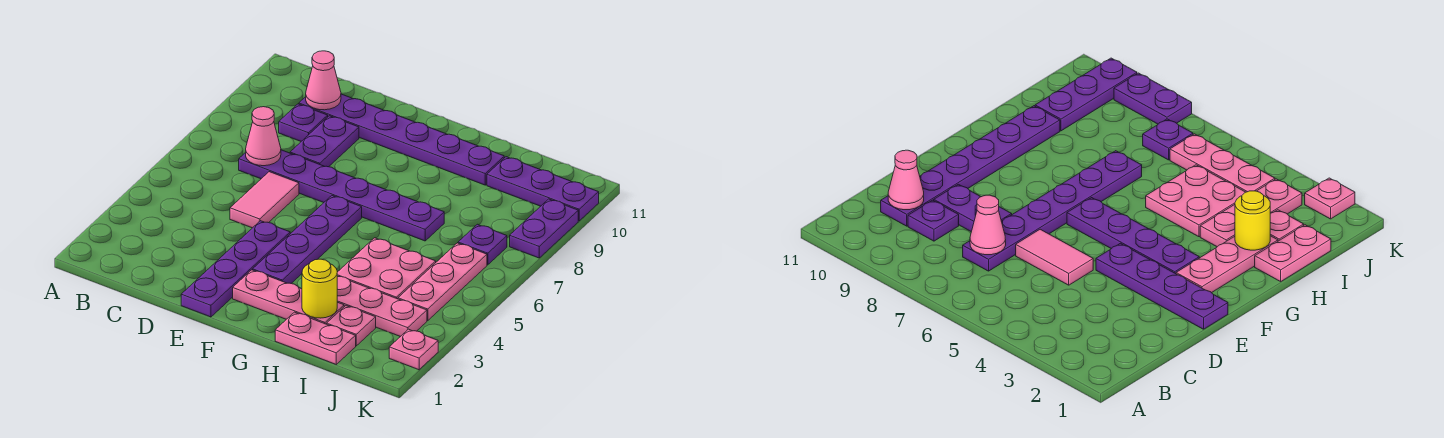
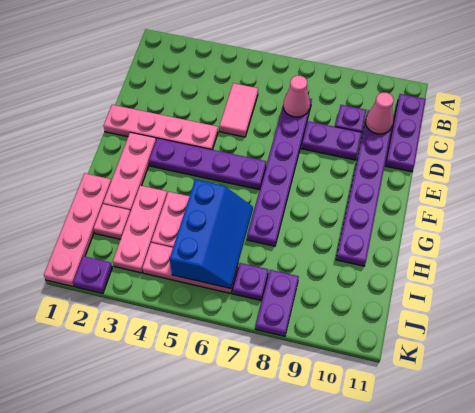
pink 1x2 tile [230,172,299,228] -> pink 1x2 tile turned to [220,83,258,137]
purple 1x4 plate [181,221,290,317] -> pink 1x4 plate [104,105,218,150]
pink 1x2 plate [275,312,356,364] -> pink 1x4 plate [44,173,111,287]
yellow 1x1 round brick [302,259,337,318] -> none
none -> blue 2x3 slope [170,179,253,289]
purple 1x3 plate [487,157,599,221] -> purple 1x3 plate moved to [385,94,426,172]
pink 1x1 plate [389,329,438,370] -> purple 1x1 plate [73,256,112,293]
purple 1x2 plate [510,199,578,258] -> purple 1x2 plate turned to [256,270,299,336]

